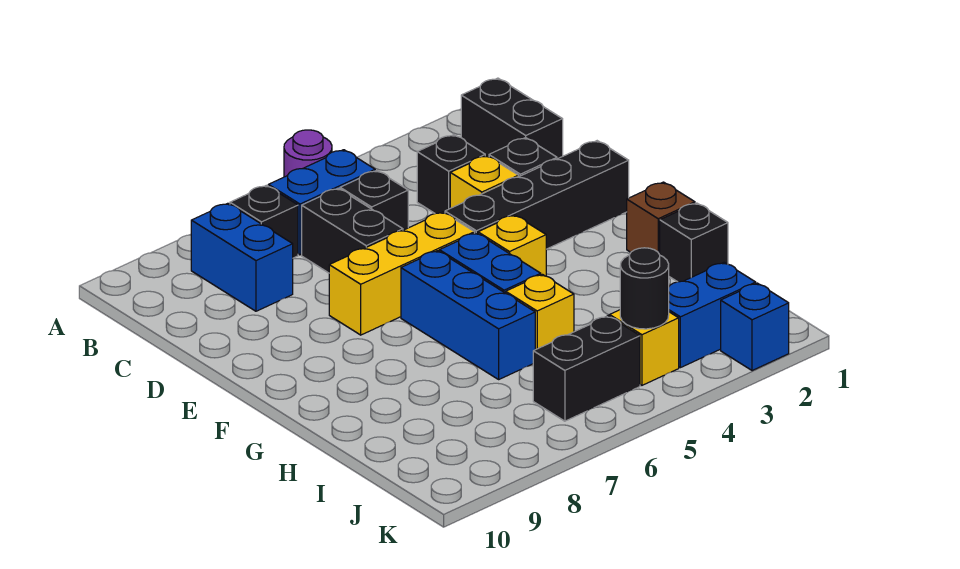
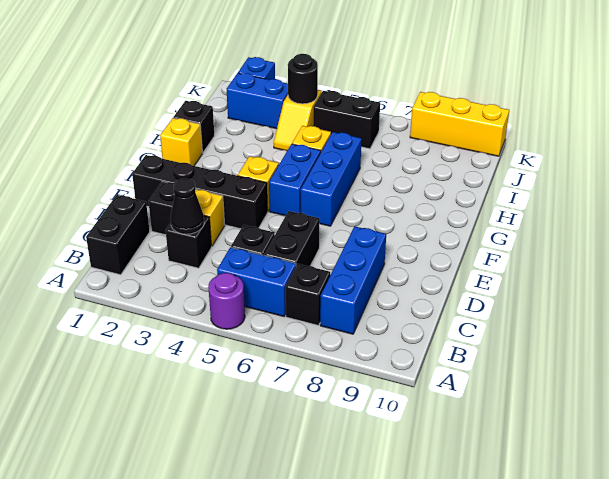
blue 1x2 brick [191,203,293,311] -> blue 1x3 brick [320,226,386,334]
none -> black 1x1 cone [170,179,204,234]
yellow 1x3 brick [329,212,475,335] -> yellow 1x3 brick moved to [410,92,509,156]
brown 1x1 brick [627,182,695,254] -> yellow 1x1 brick [160,118,202,166]

